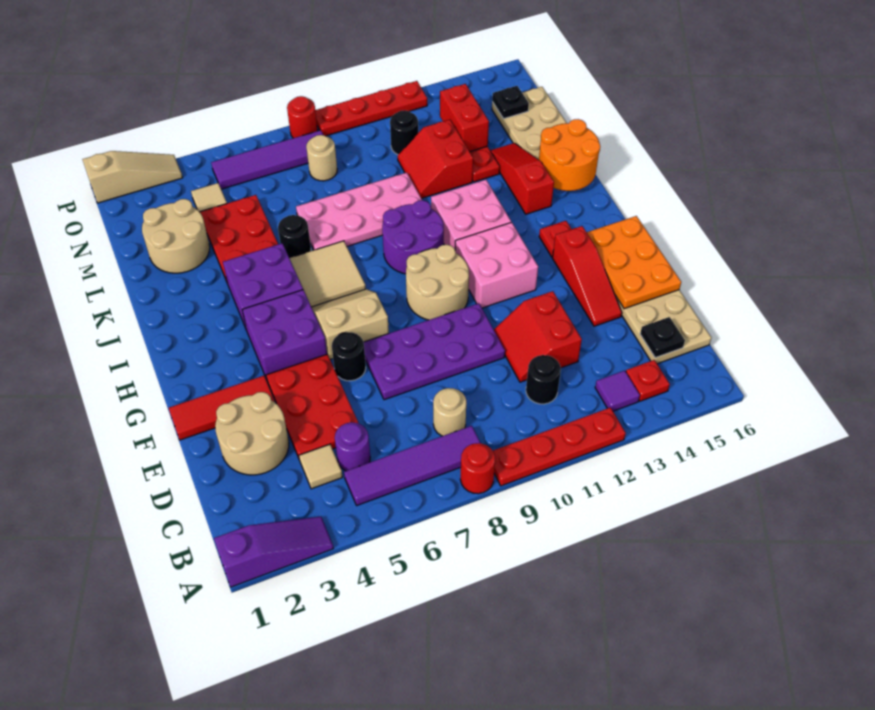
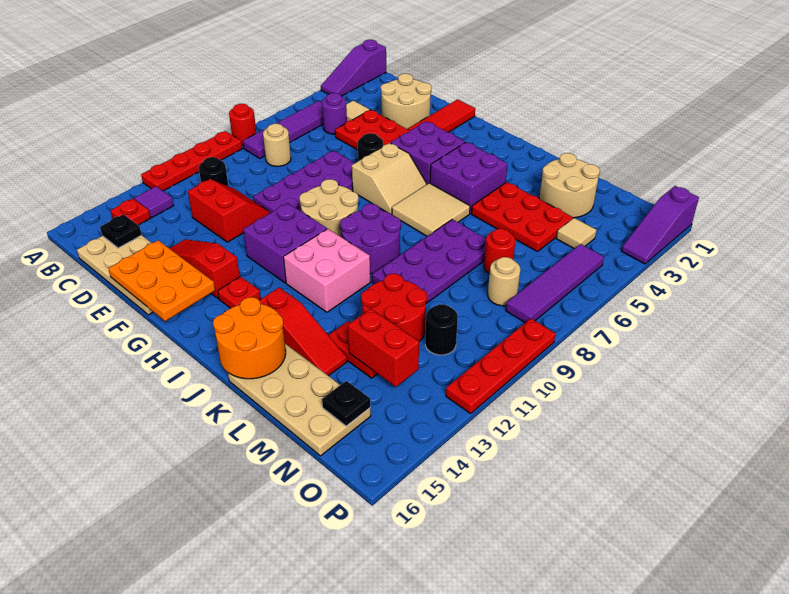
pink 2x2 brick [455,222,538,308] -> purple 2x2 brick [243,203,327,283]
black 1x1 round brick [278,215,311,258] -> none
pink 2x4 plate [296,173,422,250] -> purple 2x4 plate [372,219,486,304]
red 2x2 slope [398,119,473,198] -> red 2x2 round brick [361,274,427,342]
tan 1x3 slope [82,151,183,203] -> purple 1x3 slope [622,186,699,264]
red 1x1 round brick [287,96,318,138] -> red 1x1 round brick moved to [484,229,515,274]

